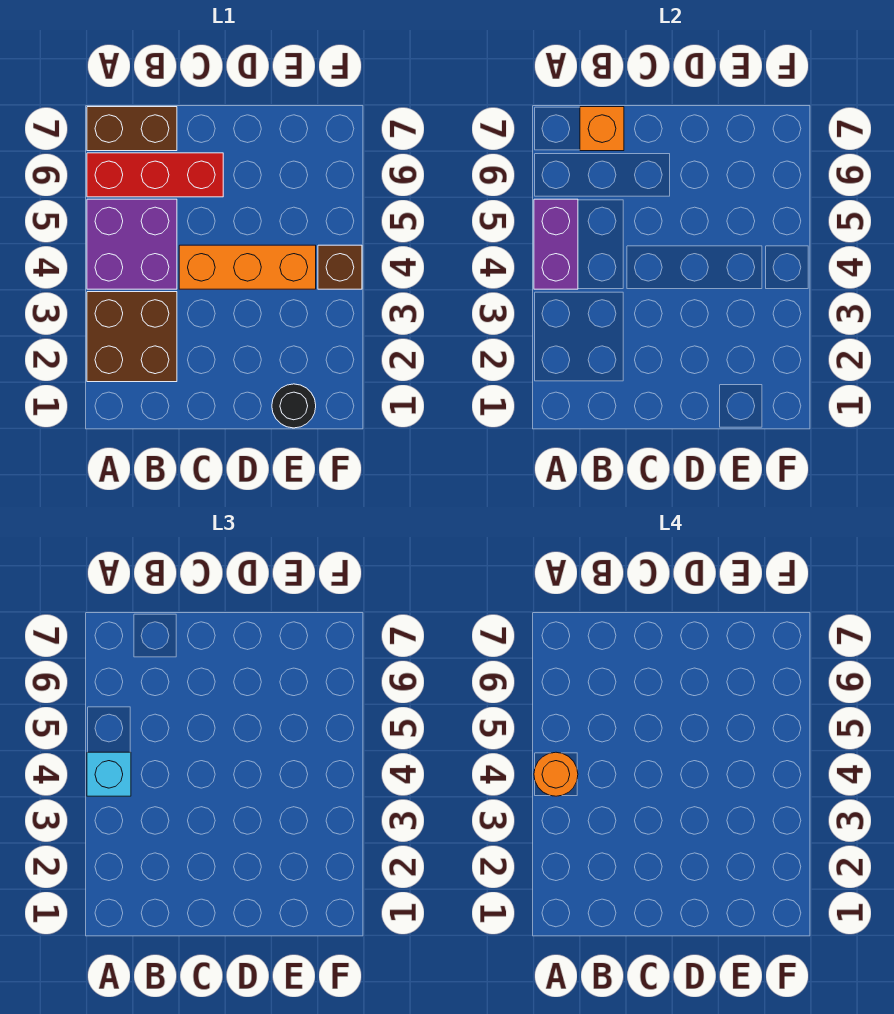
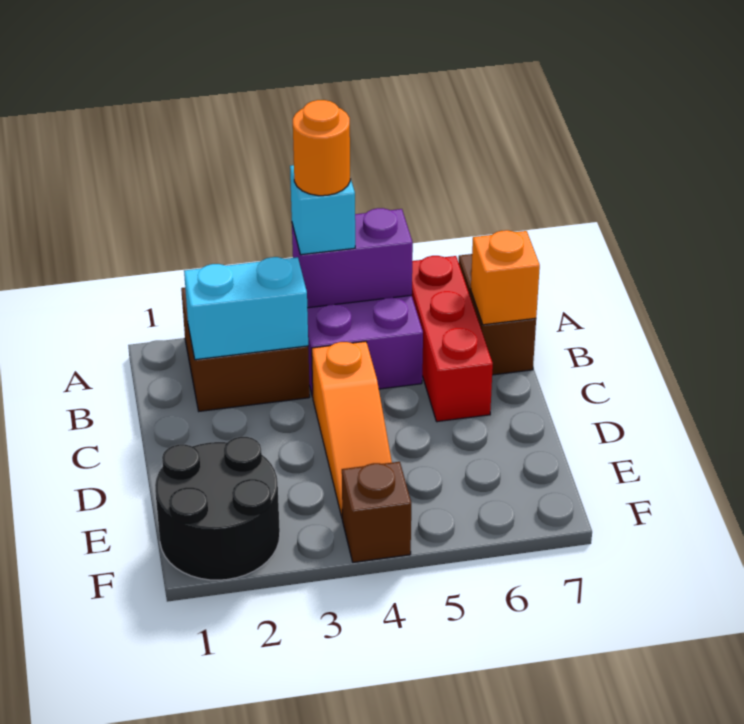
none -> cyan 1x2 brick [184,257,308,360]
orange 1x3 brick [179,245,316,289] -> orange 1x3 slope [312,341,392,517]
black 1x1 round brick [272,384,316,428] -> black 2x2 round brick [155,437,280,580]

